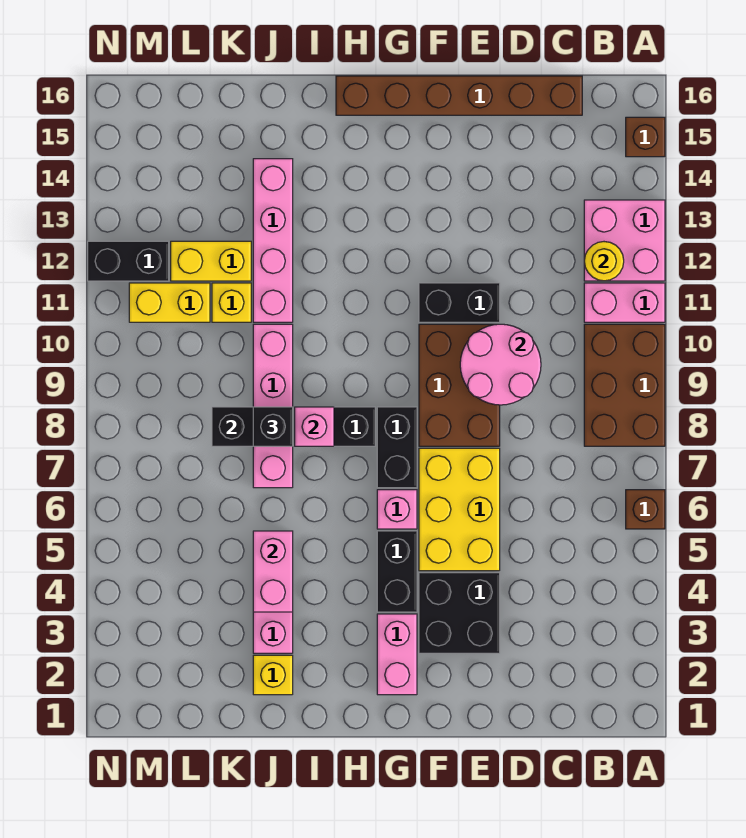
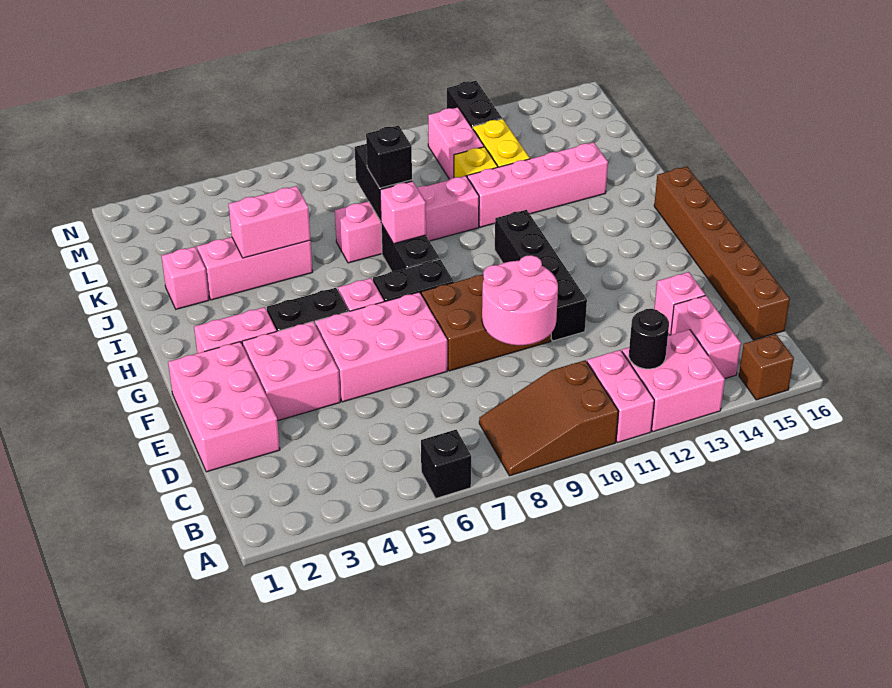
brown 1x1 brick [626,490,665,529] -> black 1x1 brick [421,430,471,498]
brown 2x3 brick [584,324,665,446] -> brown 2x3 slope [479,360,619,476]
yellow 1x1 round brick [584,242,624,281] -> black 1x1 round brick [629,309,669,369]
none -> pink 1x2 brick [671,296,741,379]
none -> pink 2x3 brick [168,342,280,472]
none -> pink 1x1 brick [654,272,705,335]
black 2x2 brick [419,573,500,653] -> pink 2x2 brick [242,322,340,421]
yellow 2x3 brick [419,448,500,571] -> pink 2x3 brick [315,292,447,402]
black 1x2 brick [419,283,500,322] -> black 1x4 brick [495,210,587,341]
yellow 1x1 brick [253,655,293,695] -> pink 1x1 brick [161,247,209,309]
yellow 1x2 brick [129,283,210,322] -> pink 1x2 brick [428,107,484,179]

